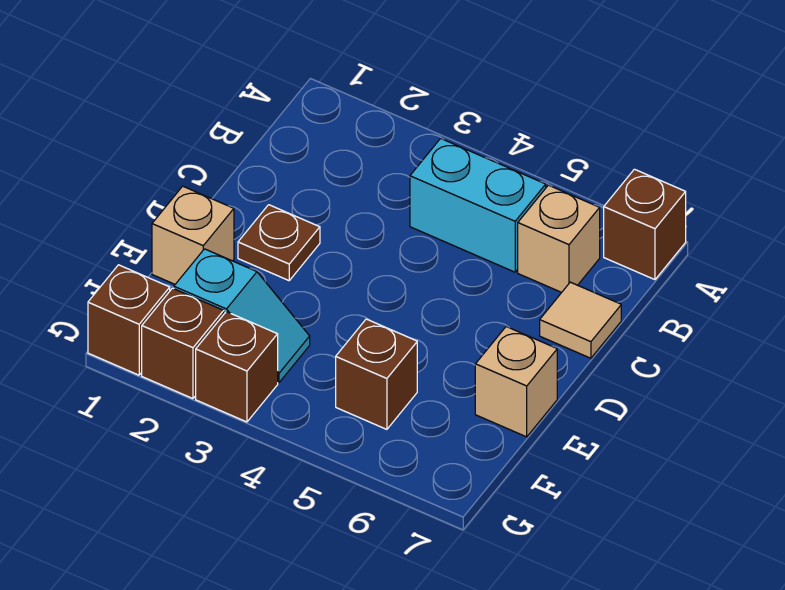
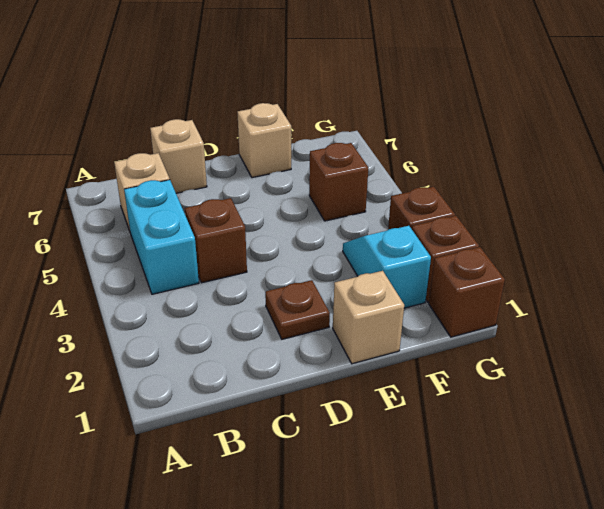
brown 1x1 brick [604,169,686,280] -> brown 1x1 brick moved to [185,198,247,283]
tan 1x1 tile [540,282,621,358] -> tan 1x1 brick [150,119,207,193]

